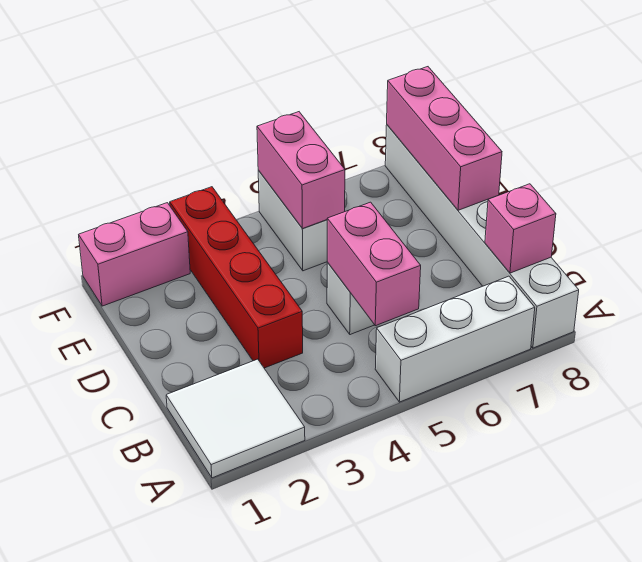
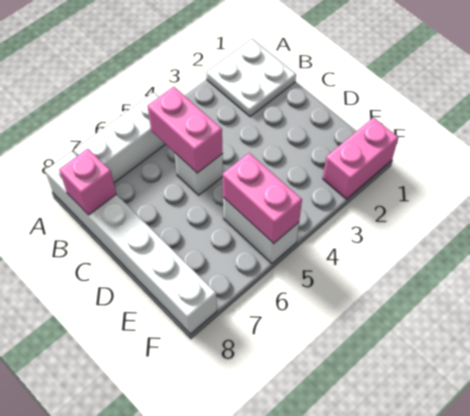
white 2x2 tile [166,359,305,478] -> white 2x2 plate [207,39,296,117]
red 1x4 brick [170,187,303,368] -> none
pink 1x3 brick [387,67,502,210] -> none

